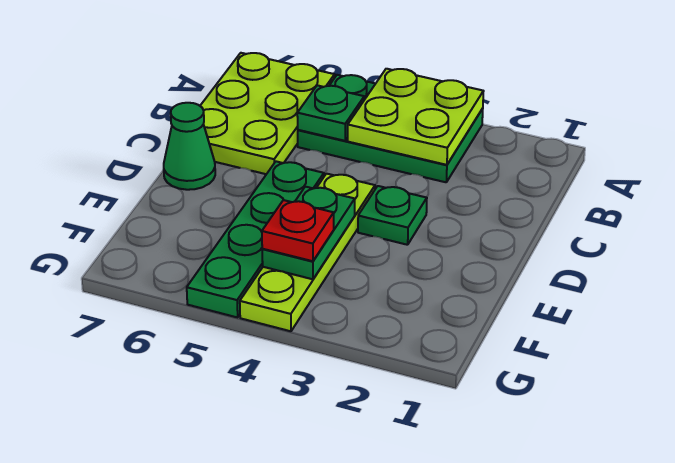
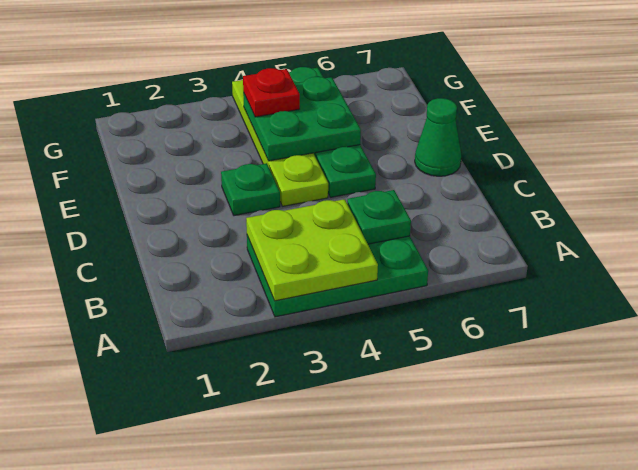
lime 2x3 plate [200,53,335,174] -> none
green 1x2 plate [262,187,355,279] -> green 2x2 plate [243,77,361,161]

